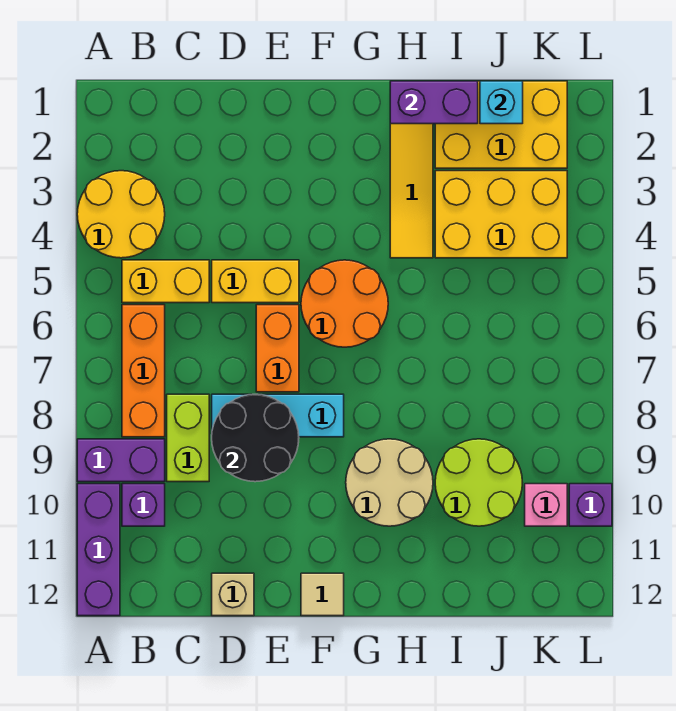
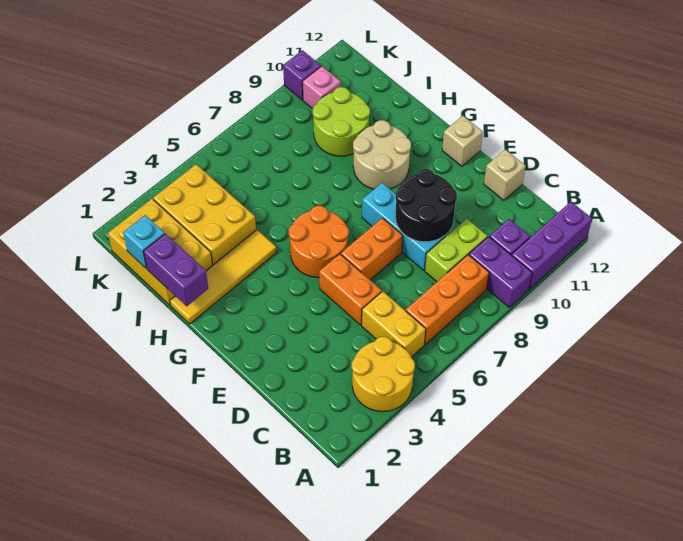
yellow 1x2 brick [212,260,299,303] -> orange 1x2 brick [319,254,382,325]
tan 1x1 tile [301,573,344,616] -> tan 1x1 brick [442,116,483,166]

